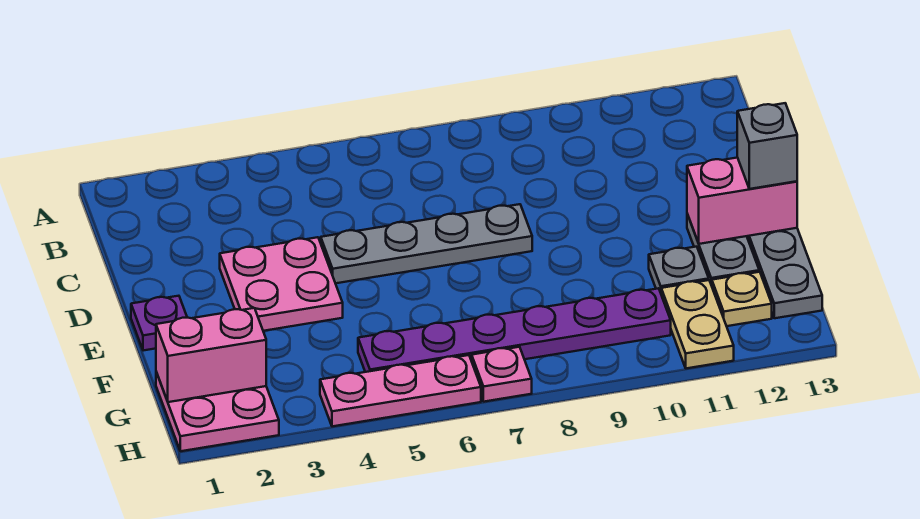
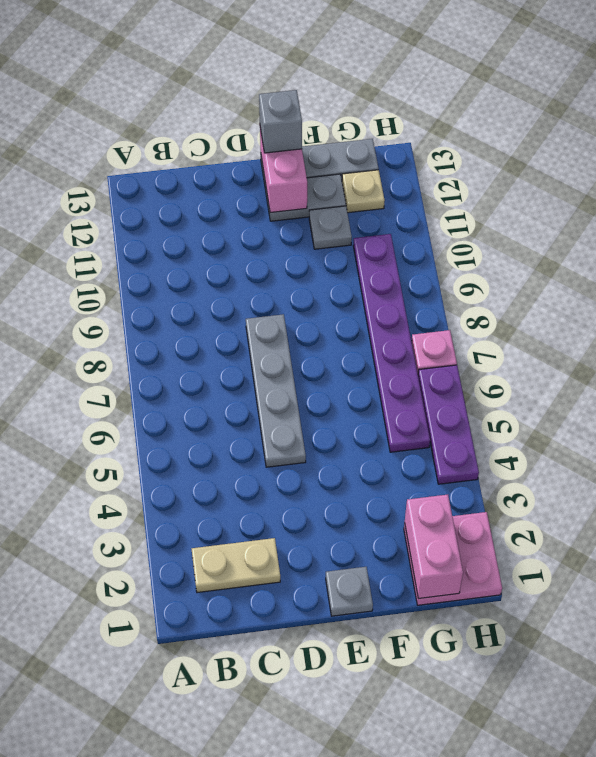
pink 2x2 plate [220,237,343,331] -> none
purple 1x1 plate [131,296,187,351] -> grey 1x1 plate [326,567,373,616]
tan 1x2 plate [661,280,734,368] -> tan 1x2 plate moved to [192,538,280,593]
pink 1x3 plate [320,355,481,426] -> purple 1x3 plate [418,365,479,484]

